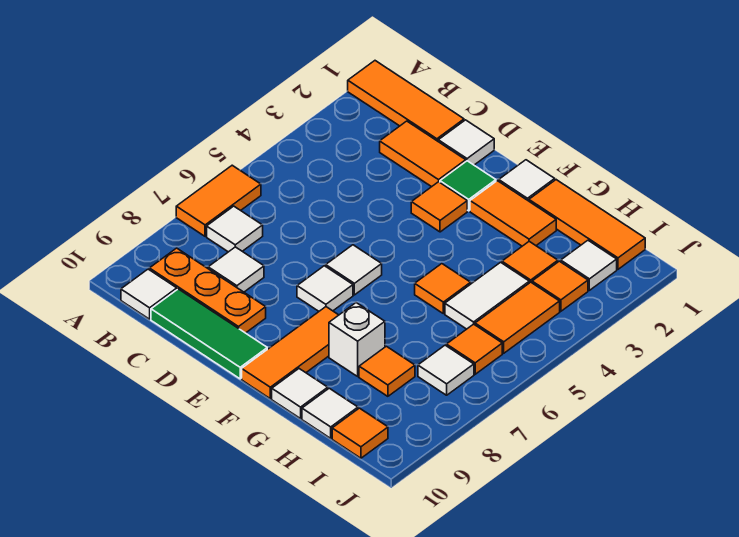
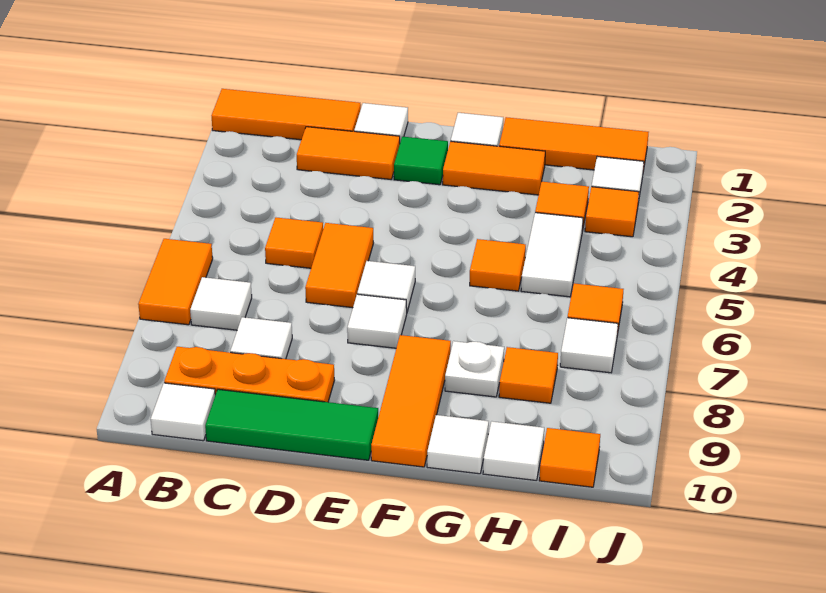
orange 1x1 tile [411,182,467,232] -> orange 1x1 tile moved to [265,218,323,268]
white 1x1 brick [329,303,385,376] -> white 1x1 plate [445,341,504,397]
orange 1x2 tile [475,282,560,353] -> orange 1x2 tile moved to [305,223,373,308]

